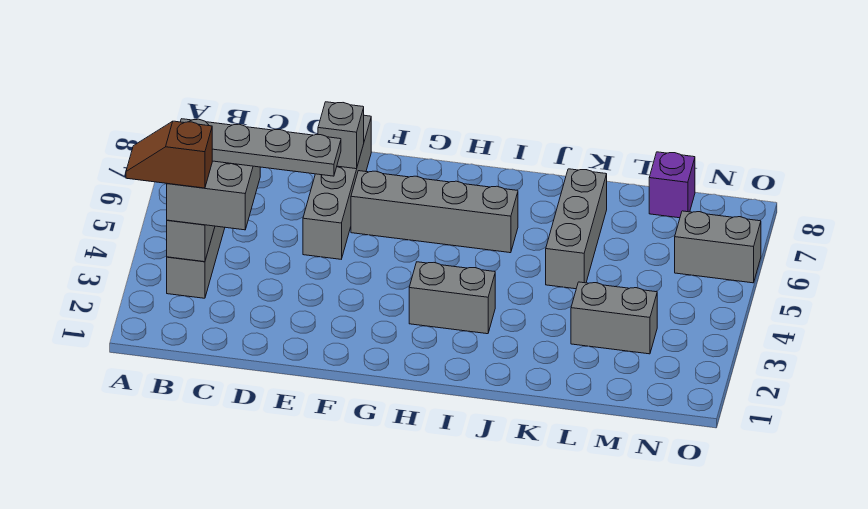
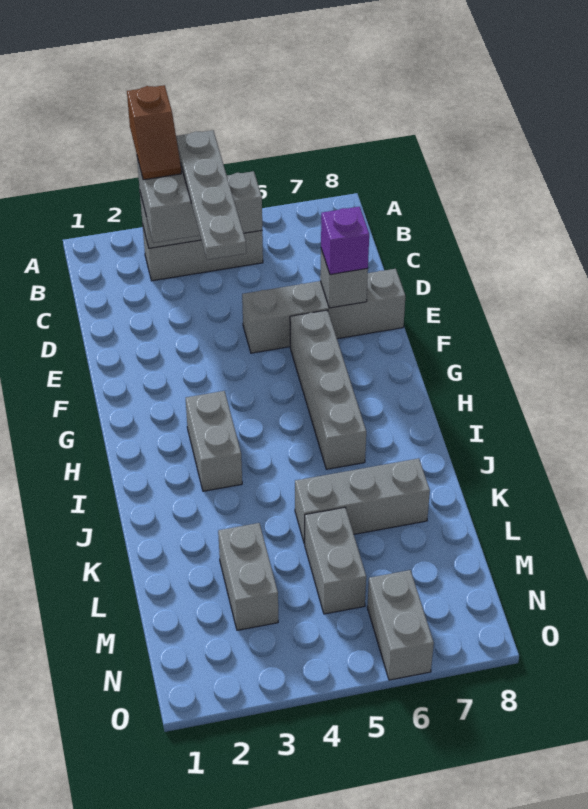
brown 1x2 slope [126,121,212,188] -> brown 1x2 slope turned to [127,85,181,180]
none -> grey 1x2 brick [305,507,366,614]
purple 1x1 brick [649,152,695,218] -> purple 1x1 brick moved to [321,207,369,275]

